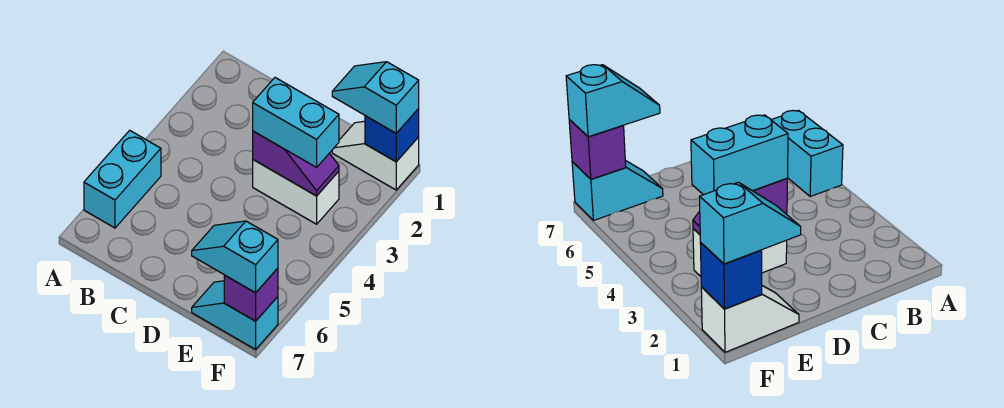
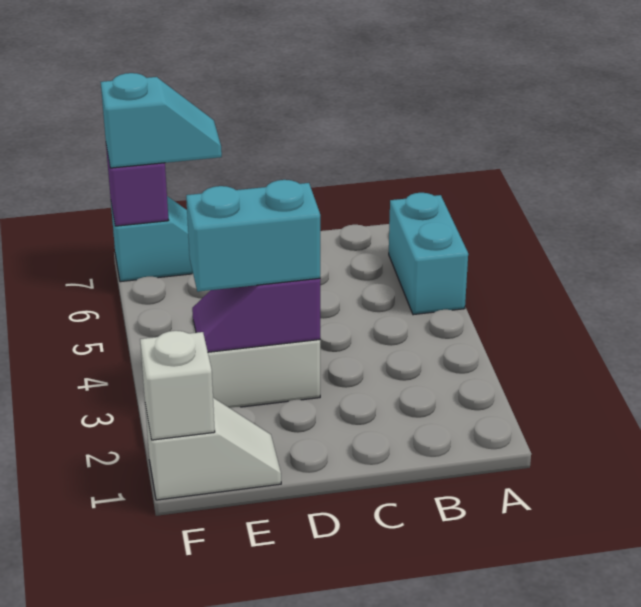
cyan 1x2 slope [332,62,419,133] -> none
blue 1x1 brick [365,109,419,162] -> white 1x1 brick [140,331,215,440]

